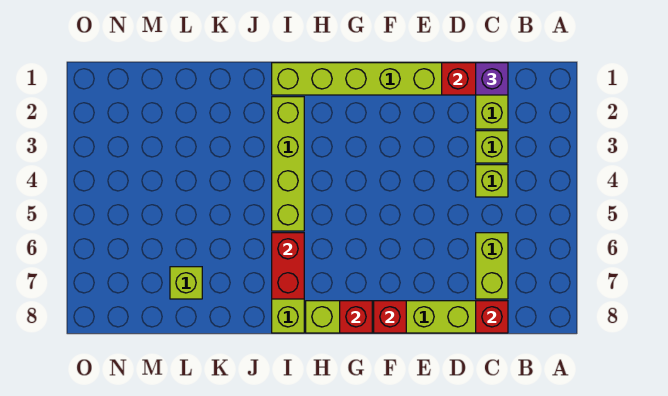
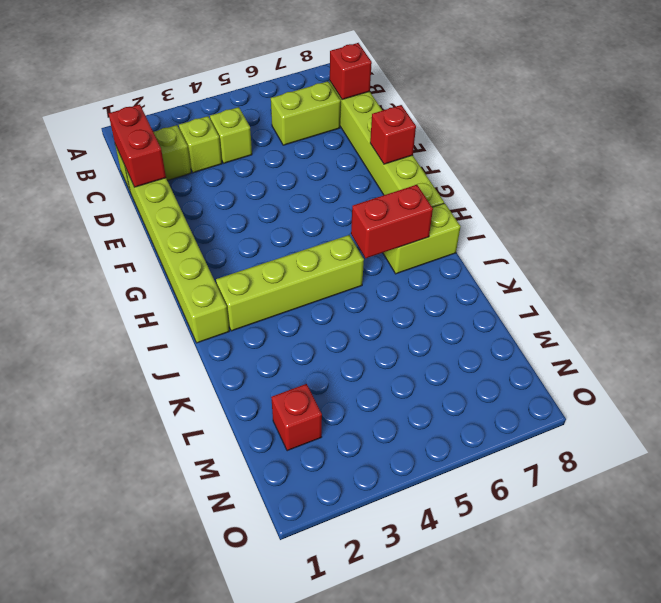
purple 1x1 brick [476,63,508,95] -> none
red 1x1 brick [340,301,372,333] -> red 1x1 brick moved to [271,384,322,451]
lime 1x1 brick [170,267,202,299] -> none

